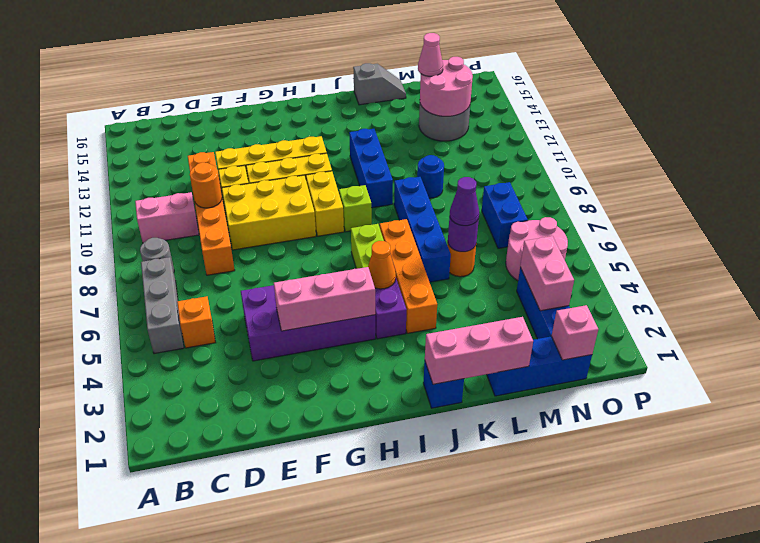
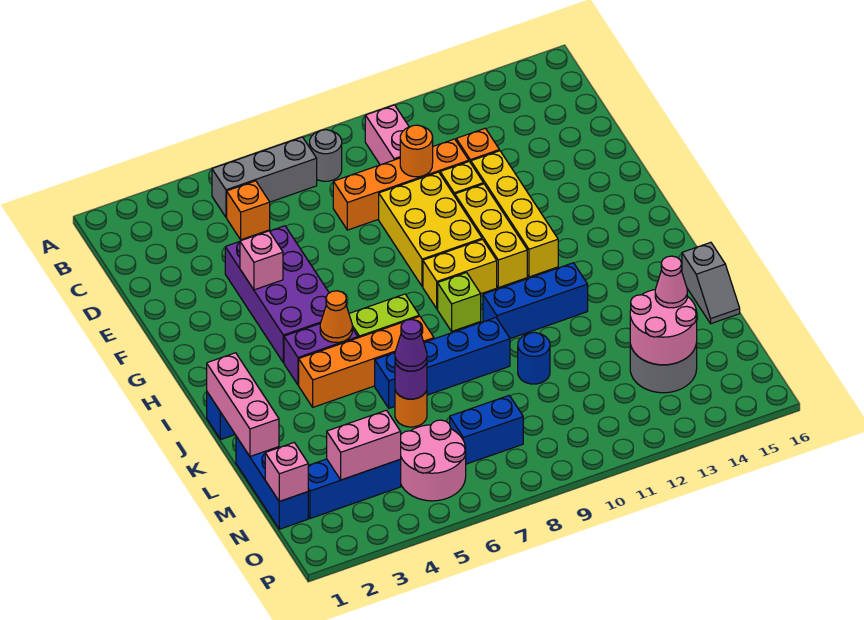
pink 1x3 brick [274,267,375,331] -> pink 1x1 brick [240,231,283,290]

